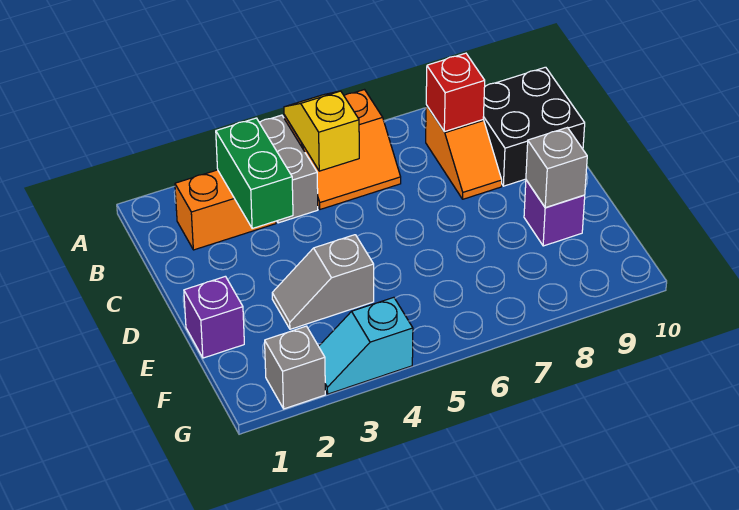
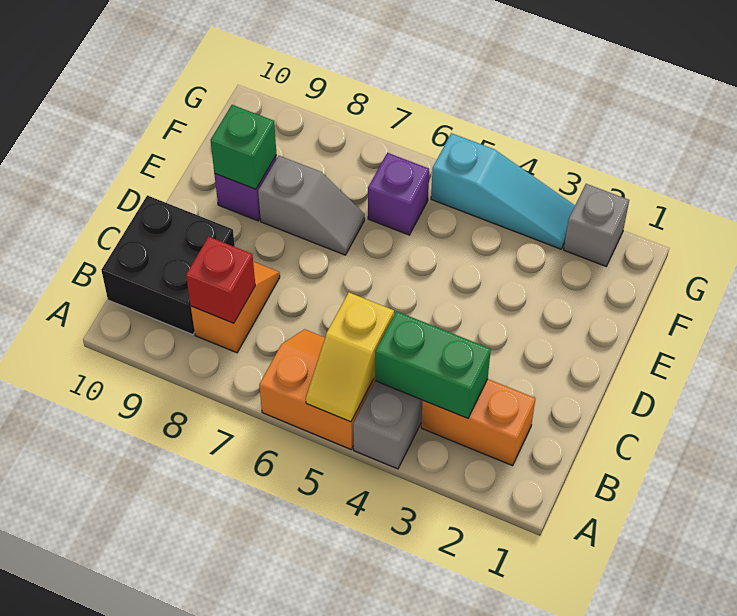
green 1x2 brick [216,118,293,228] -> green 1x2 brick turned to [375,311,491,418]
purple 1x1 brick [184,276,244,358] -> purple 1x1 brick moved to [368,153,429,235]
grey 1x2 slope [272,235,374,329] -> grey 1x2 slope moved to [258,156,365,255]
grey 1x1 brick [526,128,587,208] -> green 1x1 brick [211,105,276,189]
cyan 1x2 slope [319,297,413,394] -> cyan 1x3 slope [431,133,575,249]

